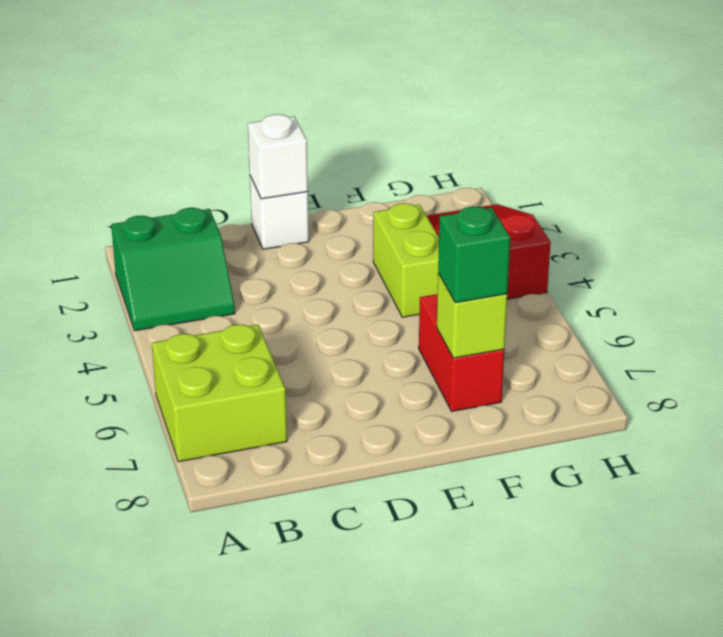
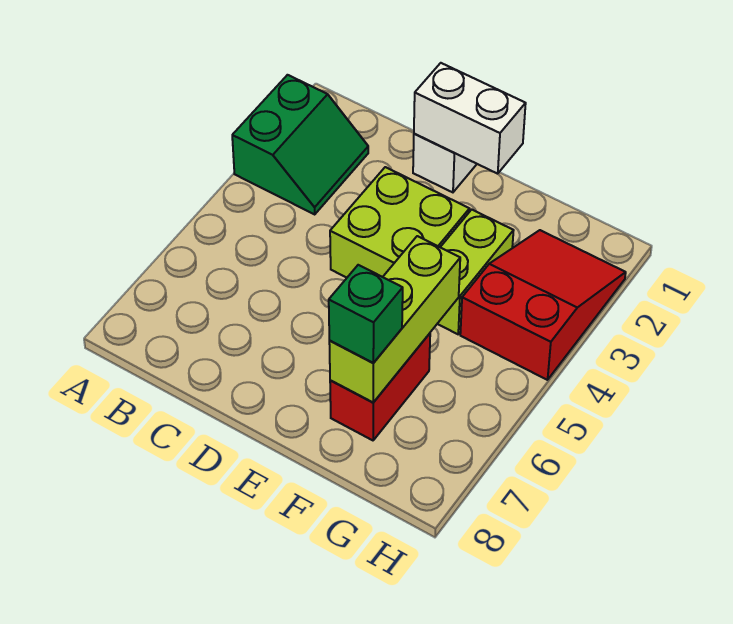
green 2x2 slope [111,208,235,331] -> green 2x2 slope turned to [232,75,368,214]
lime 2x2 brick [152,325,287,462] -> lime 2x2 brick moved to [330,167,469,278]
white 1x1 brick [248,114,308,199] -> white 1x2 brick [414,63,526,174]
lime 1x1 brick [437,273,507,358] -> lime 1x3 brick [329,236,460,402]

